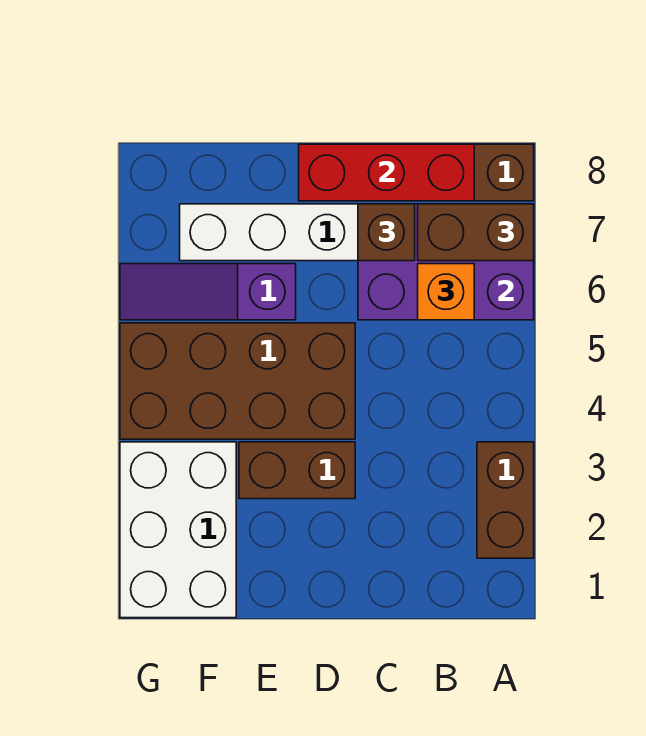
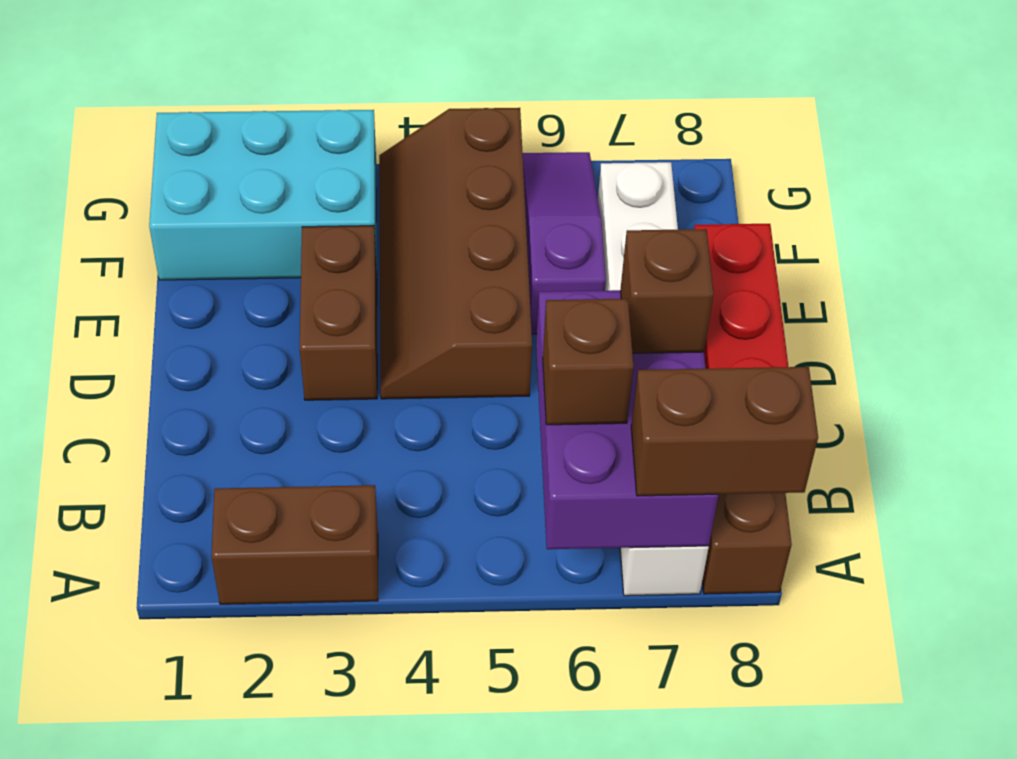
brown 1x2 brick [418,204,534,261] -> brown 1x2 brick turned to [631,367,818,496]
orange 1x1 brick [418,264,474,320] -> brown 1x1 brick [543,299,633,425]
brown 2x4 brick [120,323,355,439] -> brown 2x4 slope [379,108,532,399]
white 2x3 brick [120,442,236,618] -> cyan 2x3 brick [149,110,377,280]

